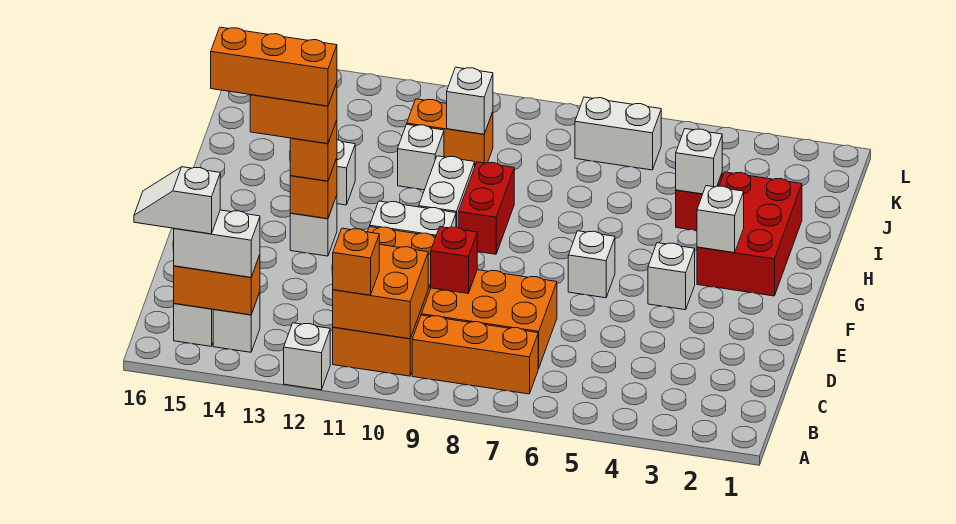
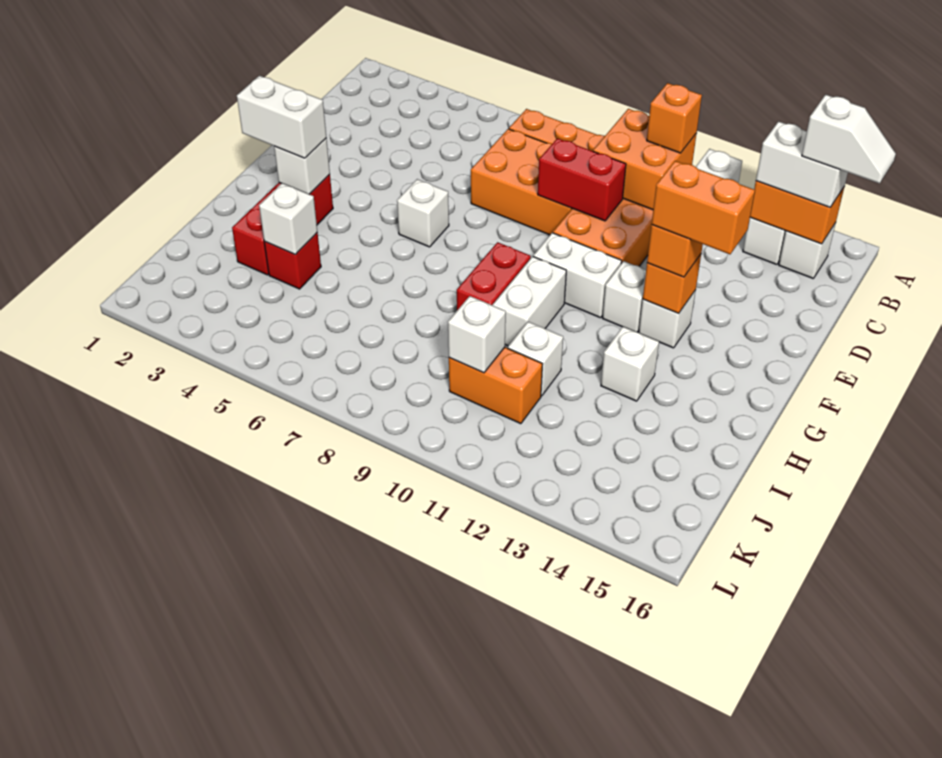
red 1x1 brick [431,227,477,293] -> red 1x2 brick [538,138,626,221]
white 1x1 brick [648,243,695,310] -> white 1x1 brick moved to [603,261,646,332]
orange 1x3 brick [211,27,337,106] -> none
red 2x3 brick [697,172,802,296] -> red 1x3 brick [232,174,333,275]
white 1x2 brick [575,97,661,170] -> white 1x2 brick moved to [237,76,326,158]

